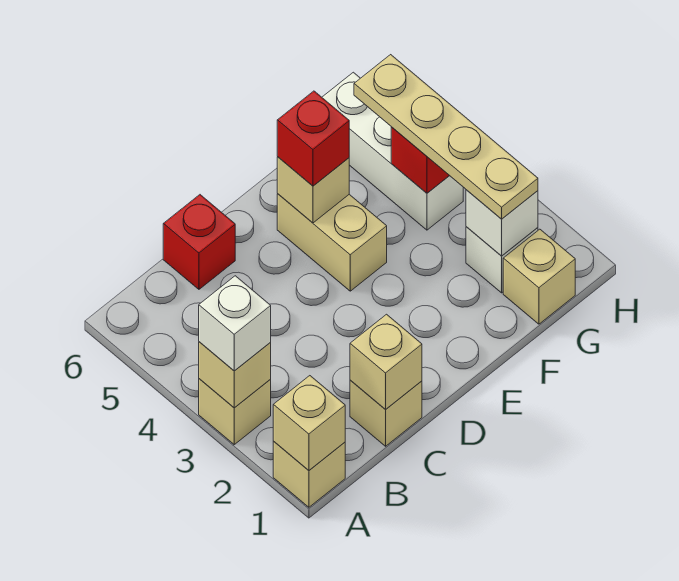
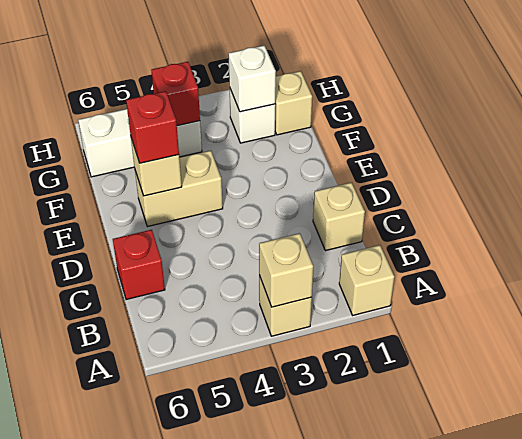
tan 1x1 brick [273,376,345,470] -> none
white 1x1 brick [199,276,271,371] -> none
tan 1x1 brick [350,314,422,409] -> none
tan 1x4 plate [354,55,538,219] -> none

